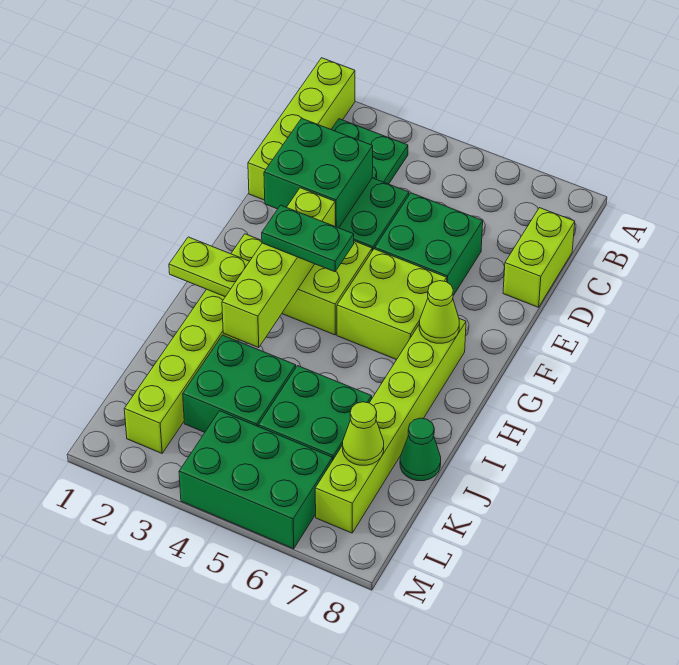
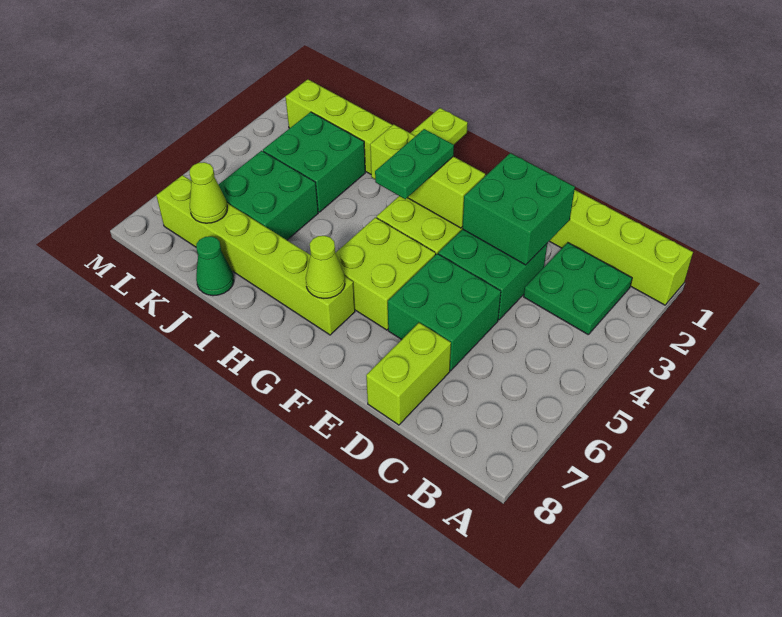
lime 1x2 brick [503,208,575,307] -> lime 1x2 brick turned to [366,323,451,425]
lime 1x4 brick [222,188,335,348] -> lime 1x3 brick [370,124,485,228]
green 2x3 brick [179,411,332,549] -> none

